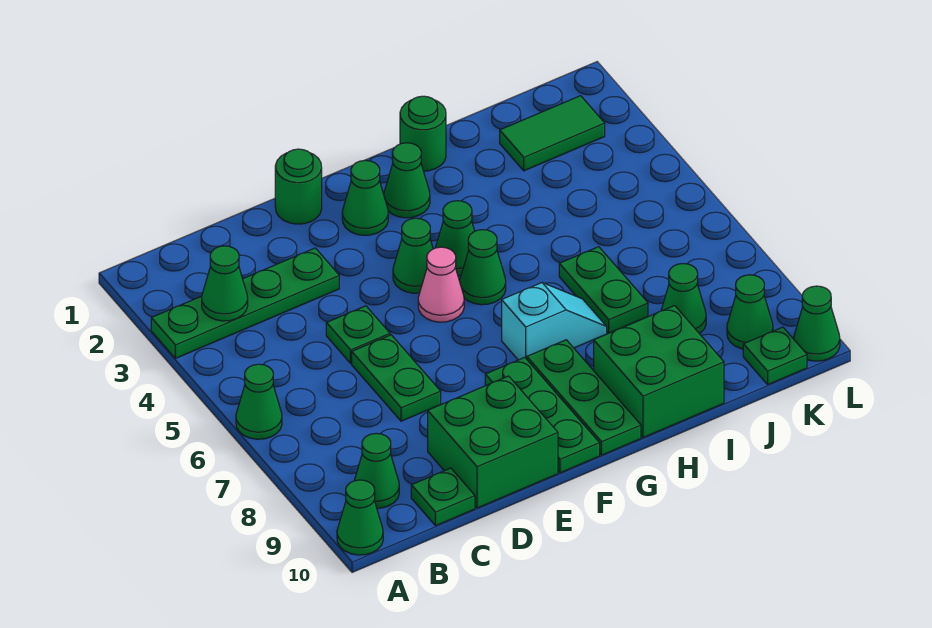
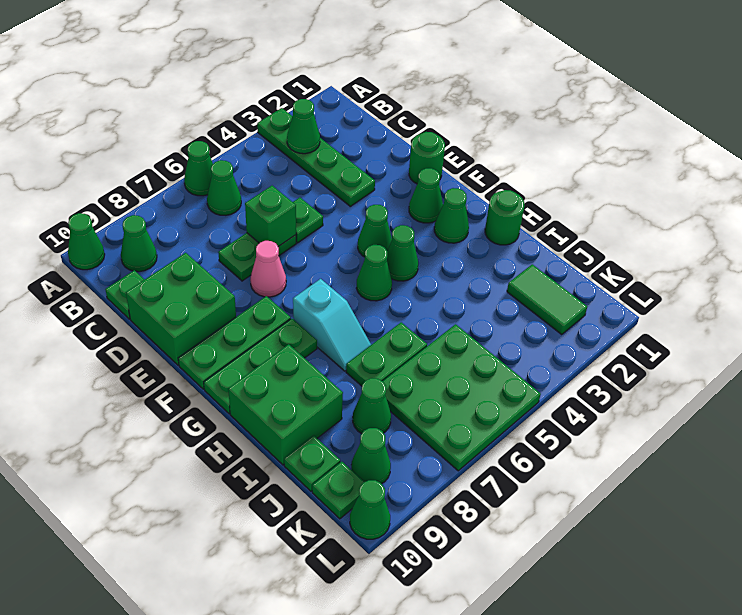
none -> green 1x1 cone [207,160,241,215]
none -> green 1x1 brick [245,186,296,247]
pink 1x1 cone [418,247,464,322] -> pink 1x1 cone moved to [251,241,286,297]
none -> green 3x3 plate [383,324,541,471]
none -> green 1x1 plate [284,435,340,491]

